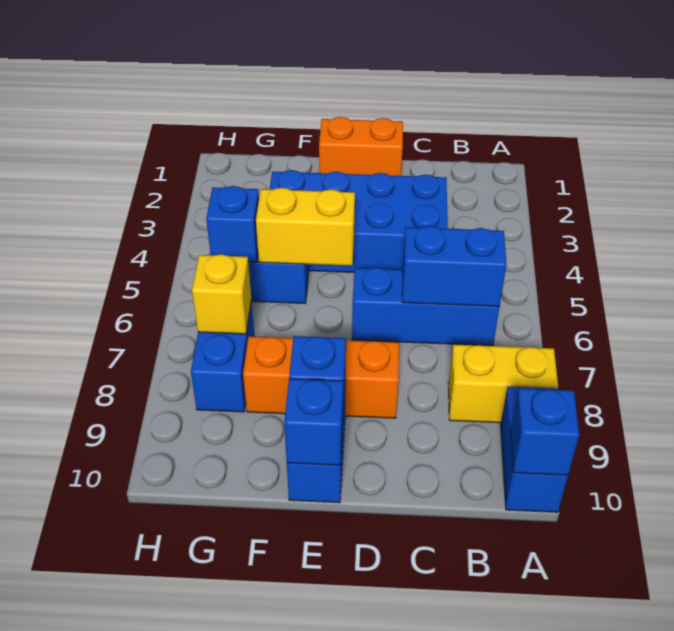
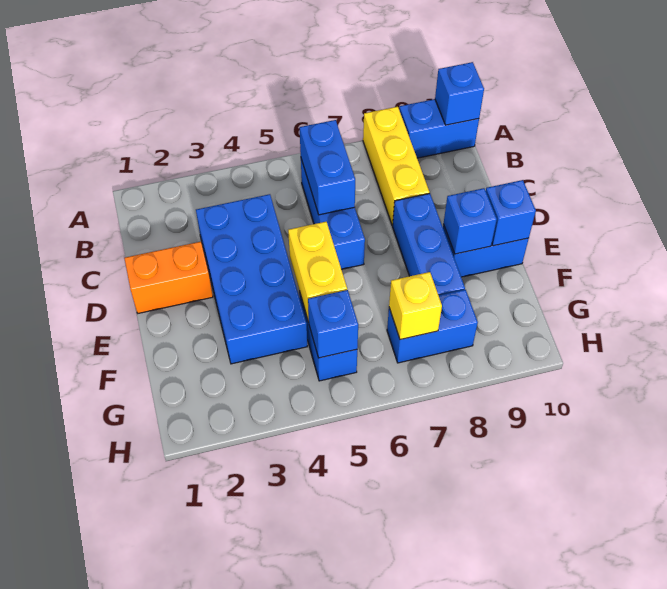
yellow 1x2 brick [448,344,558,423] -> yellow 1x3 brick [363,107,430,226]
orange 1x2 brick [319,117,403,176] -> orange 1x2 brick turned to [124,242,213,313]
orange 1x3 brick [243,336,399,418] -> blue 1x3 brick [393,193,465,295]

